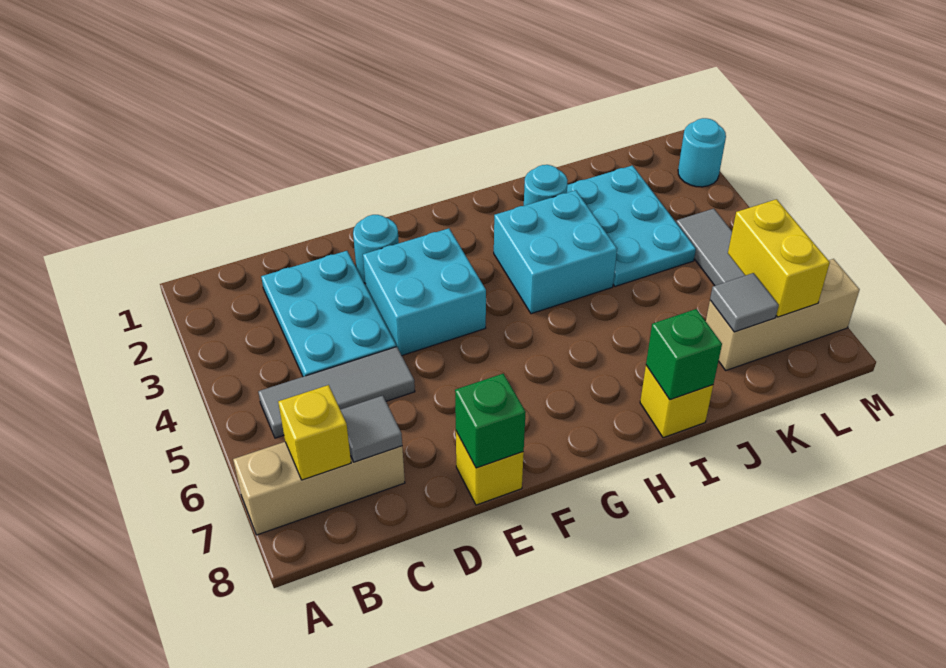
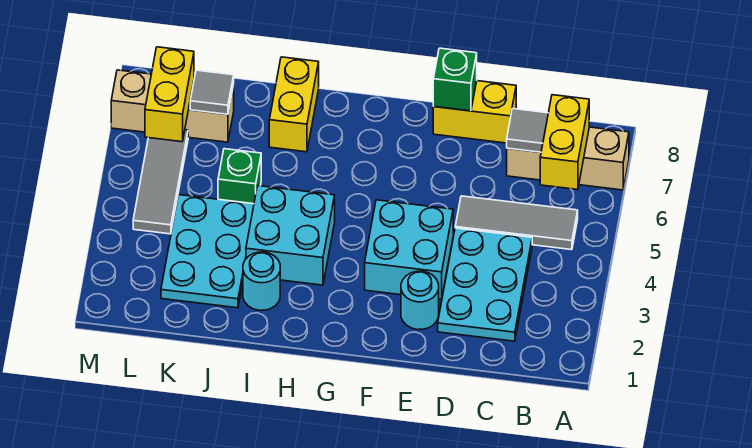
yellow 1x1 brick [278,385,351,480] -> yellow 1x2 brick [540,95,589,190]
yellow 1x1 brick [456,431,524,505] -> yellow 1x2 brick [433,81,516,143]
yellow 1x1 brick [640,365,713,438] -> yellow 1x2 brick [269,57,319,152]
green 1x1 brick [646,309,722,400] -> green 1x1 brick moved to [218,149,261,204]
cyan 1x1 round brick [678,118,726,187] -> none

